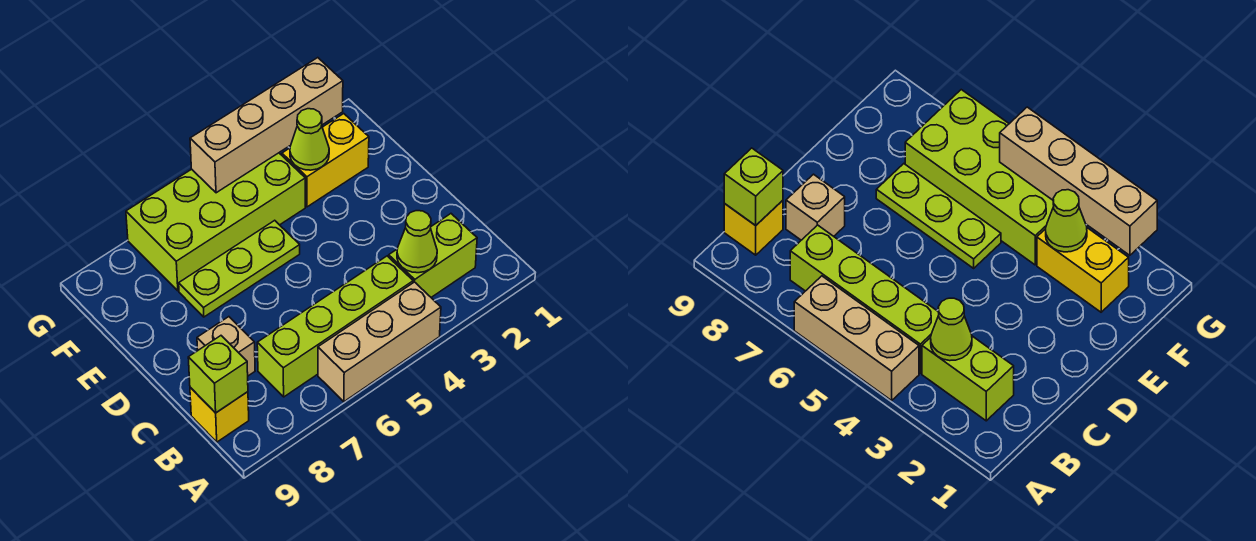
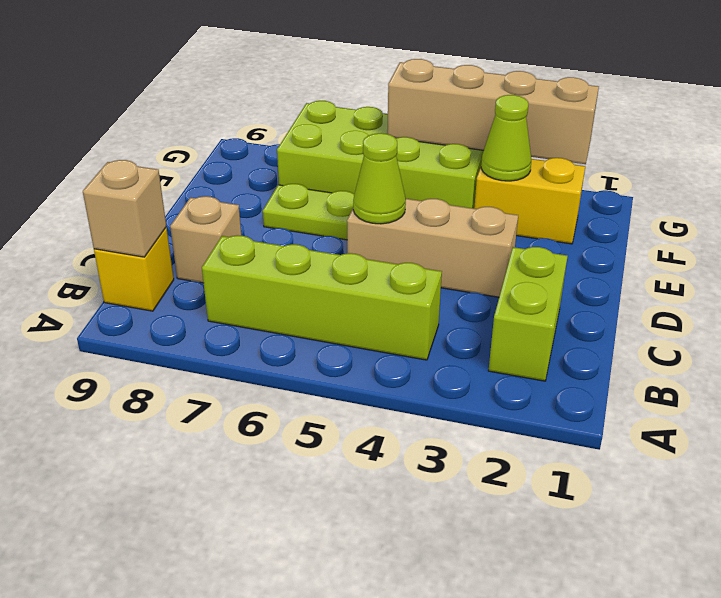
tan 1x3 brick [318,282,441,402] -> tan 1x3 brick moved to [347,199,518,297]
lime 1x2 brick [389,214,477,297] -> lime 1x2 brick turned to [489,247,568,381]
lime 1x1 cone [397,211,437,273] -> lime 1x1 cone moved to [353,133,406,224]
lime 1x1 brick [188,336,248,413] -> tan 1x1 brick [83,160,166,257]

